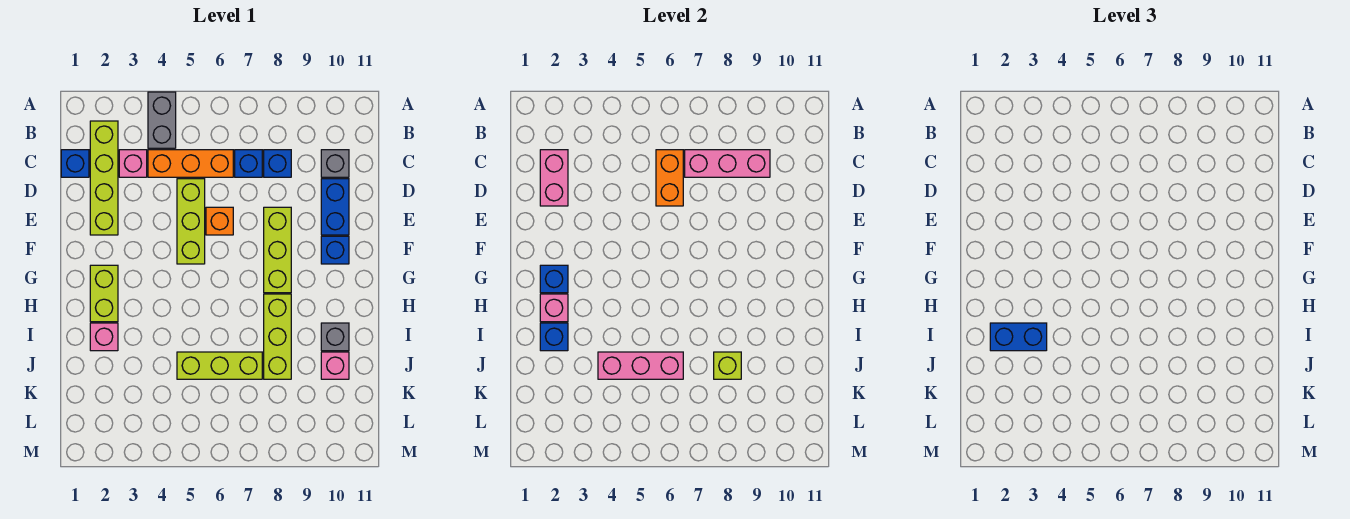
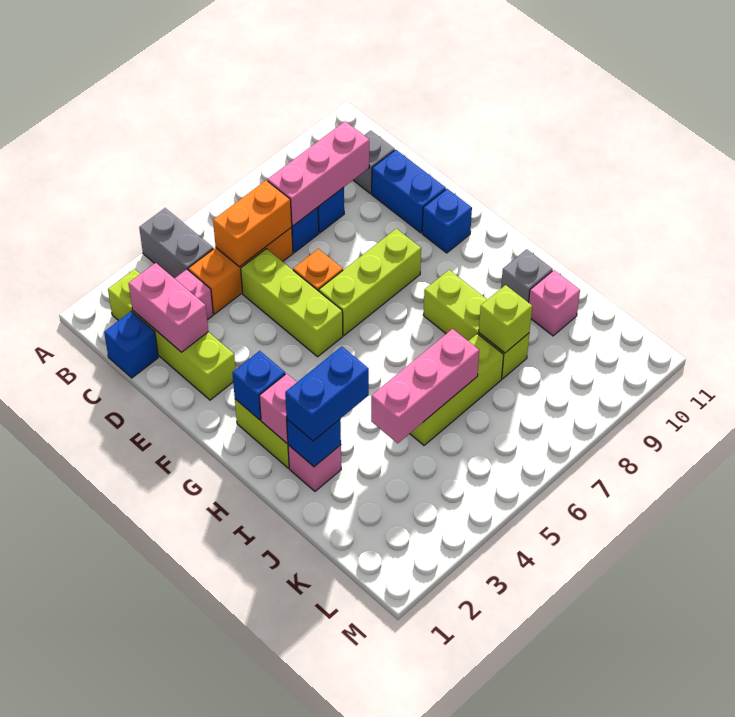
orange 1x2 brick [656,150,683,206] -> orange 1x2 brick turned to [213,180,292,267]
lime 1x3 brick [264,207,291,293] -> lime 1x3 brick turned to [319,229,421,335]

